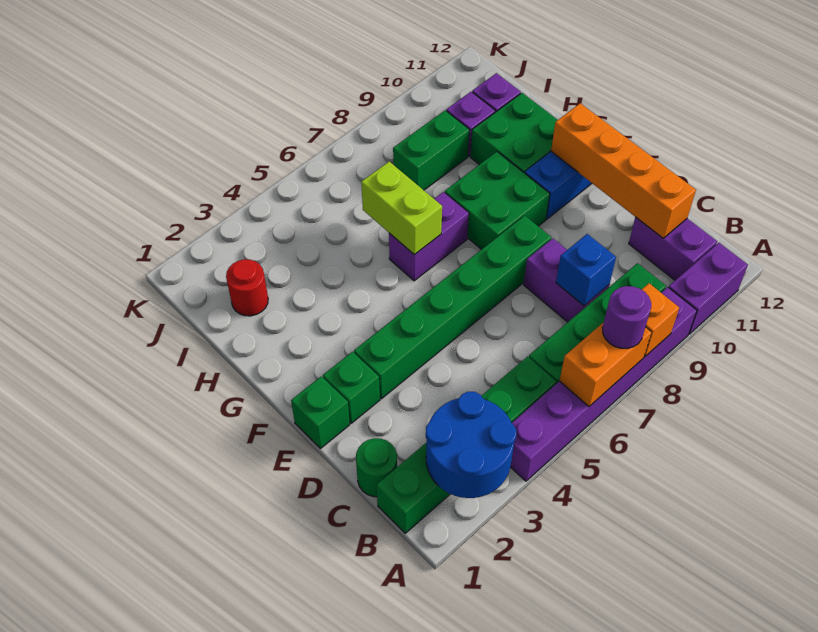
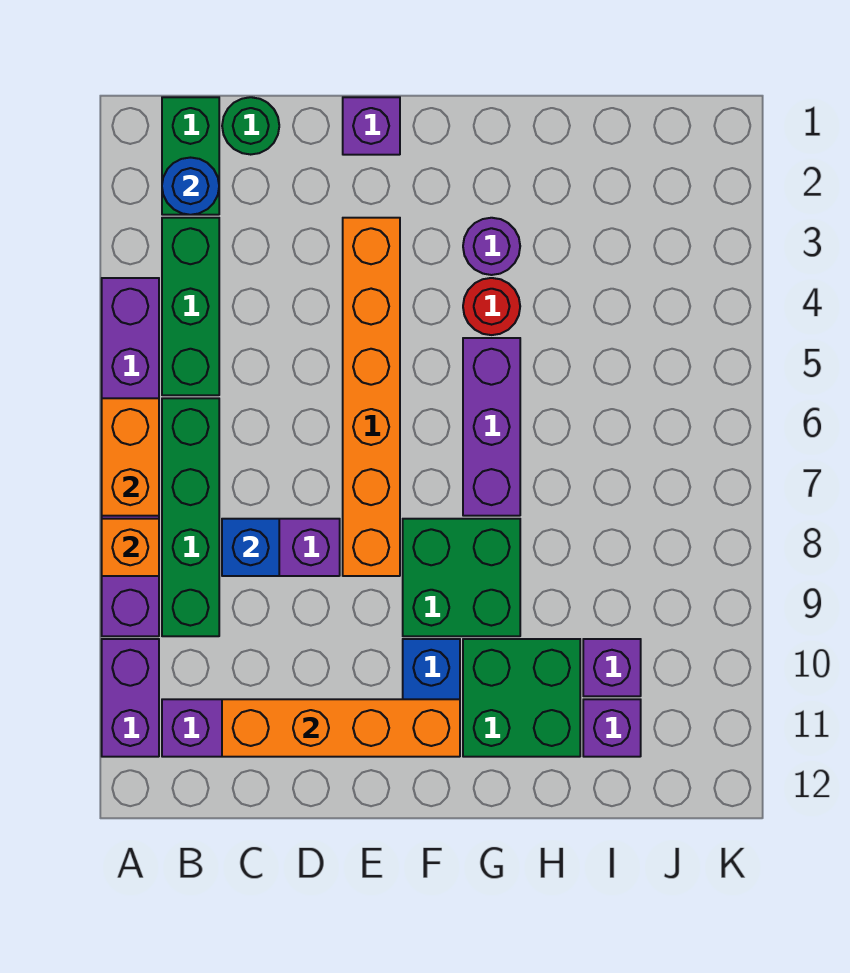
blue 2x2 round brick [426,392,516,498] -> blue 1x1 round brick [162,158,219,215]
purple 1x1 round brick [603,286,651,348] -> purple 1x1 round brick moved to [463,218,520,275]
green 1x1 brick [291,376,350,449] -> purple 1x1 brick [343,97,400,155]
green 1x1 brick [323,352,380,423] -> none
green 1x6 brick [354,216,551,399] -> orange 1x6 brick [343,218,400,576]
purple 1x2 brick [389,192,469,281] -> purple 1x3 brick [463,338,520,516]
lime 1x2 brick [361,162,442,255] -> none
red 1x1 round brick [226,259,268,316] -> red 1x1 round brick moved to [463,278,520,335]
green 1x2 brick [393,110,470,190] -> none

